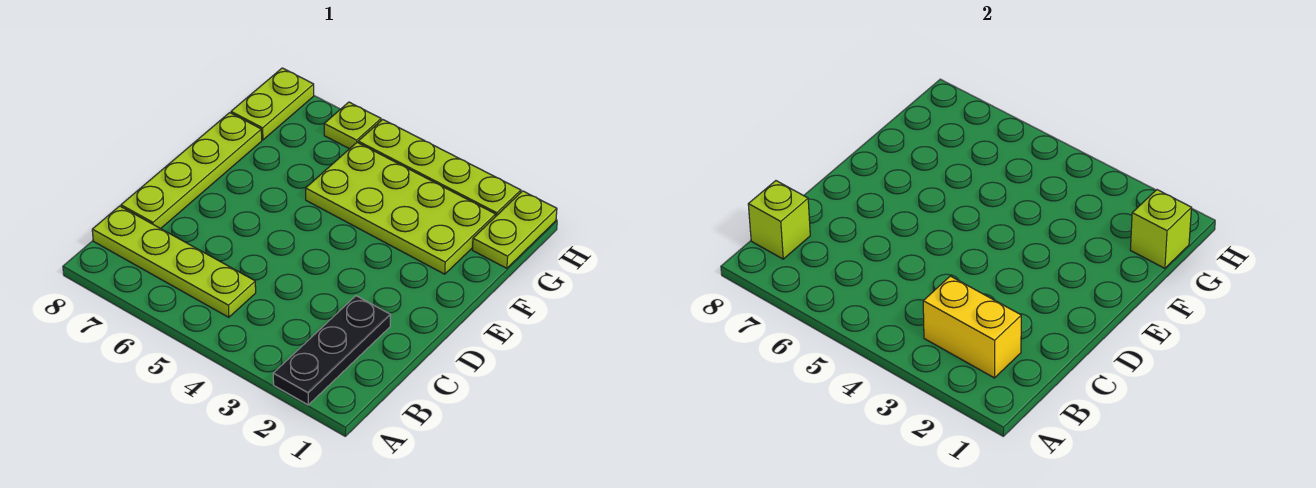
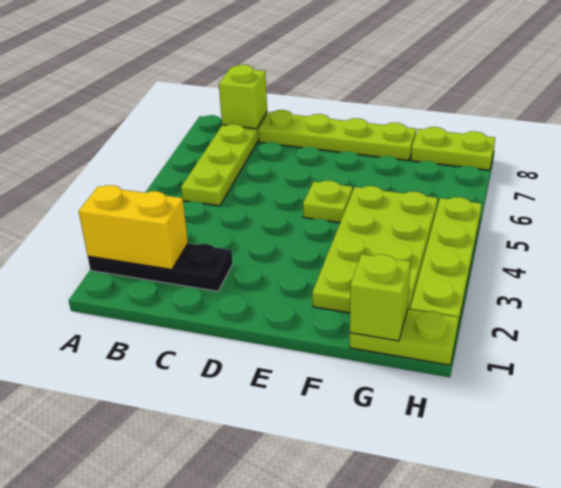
yellow 1x2 brick [923,276,1021,378] -> yellow 1x2 brick turned to [79,185,188,269]
lime 1x1 plate [324,102,381,149] -> lime 1x1 plate moved to [303,181,353,223]

